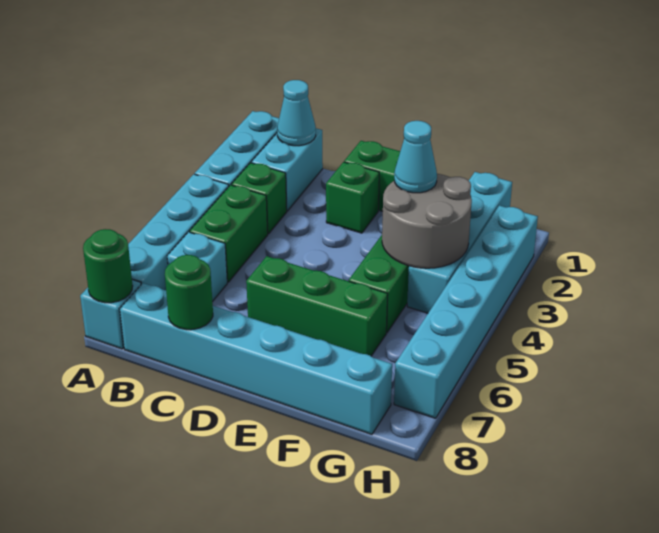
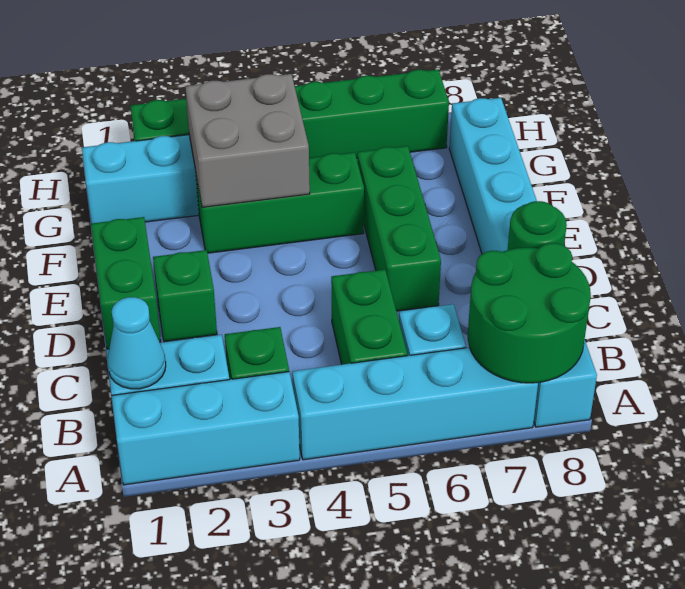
green 1x1 round brick [83,229,133,303] -> green 2x2 round brick [468,243,591,383]
green 1x2 brick [190,185,268,282] -> green 1x2 brick turned to [331,270,407,364]
grey 2x2 round brick [382,174,472,268] -> grey 2x2 brick [185,74,310,207]
cyan 1x1 cone [394,121,437,193] -> none
cyan 1x6 brick [394,206,538,418] -> green 1x6 brick [130,70,449,159]

